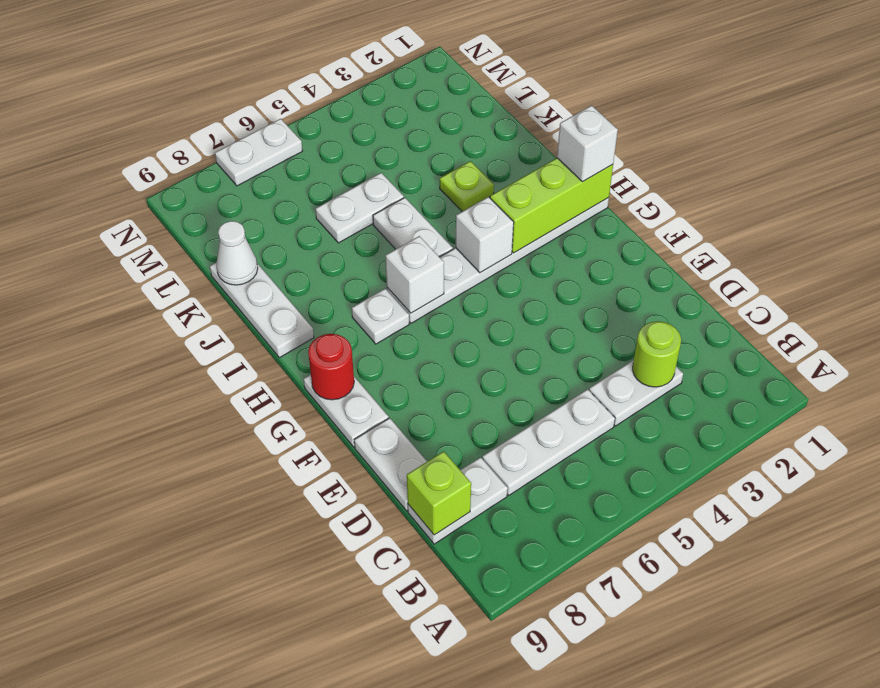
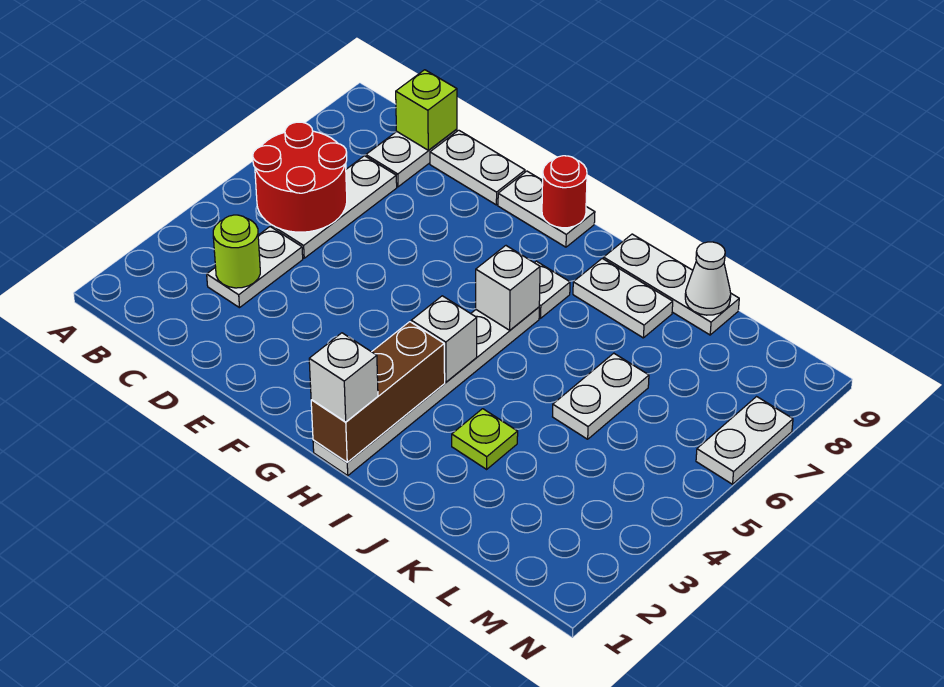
none -> red 2x2 round brick [253,122,347,232]
lime 1x3 brick [490,158,613,253] -> brown 1x3 brick [311,322,445,462]
white 1x2 plate [373,198,453,257] -> white 1x2 plate moved to [573,259,673,338]

